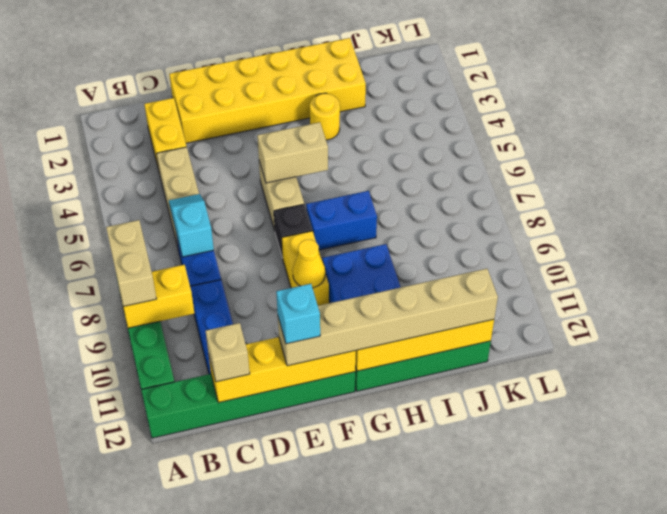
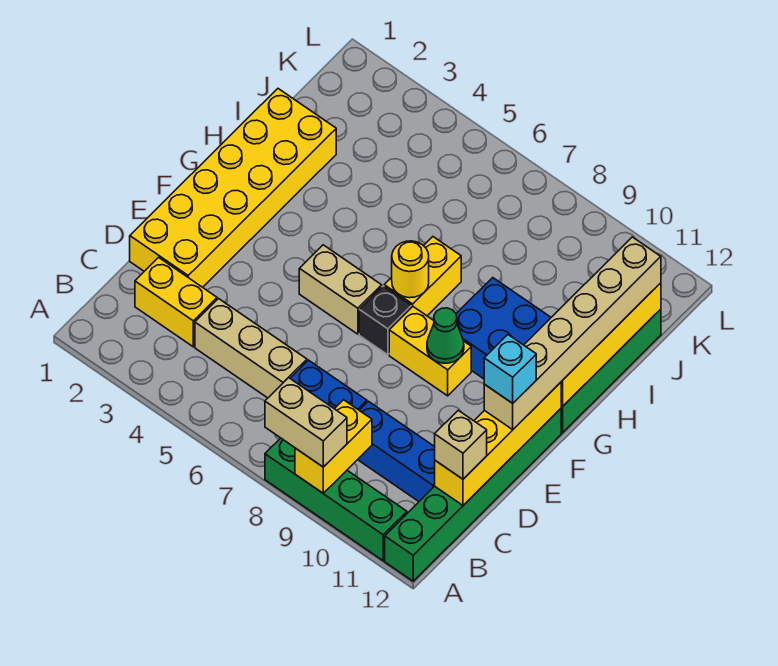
cyan 1x2 slope [169,194,214,257] -> none
tan 1x2 brick [257,122,328,183] -> none
yellow 1x1 cone [293,240,325,288] -> green 1x1 cone [427,308,464,363]
blue 1x2 brick [306,191,377,250] -> yellow 1x2 brick [384,237,461,316]
yellow 1x1 round brick [310,93,340,140] -> yellow 1x1 round brick moved to [392,241,429,298]

